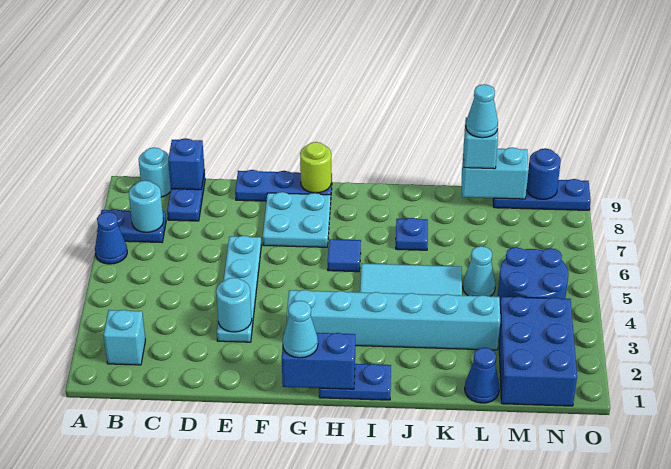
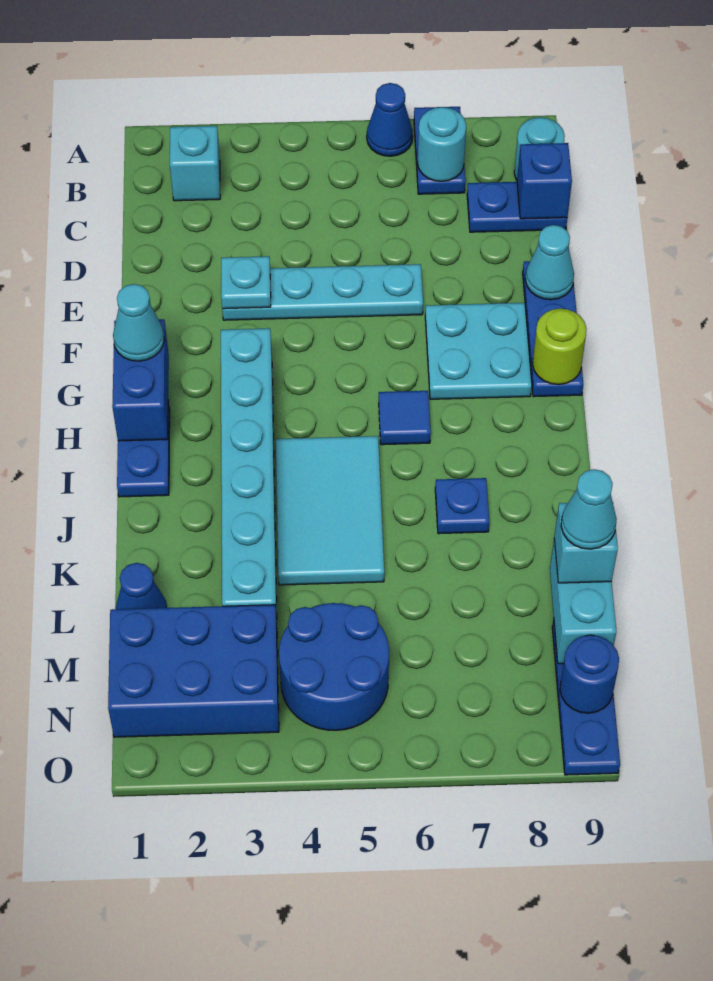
cyan 1x1 round brick [216,278,252,332] -> cyan 1x1 plate [221,256,271,309]
cyan 1x1 cone [463,246,496,296] -> cyan 1x1 cone moved to [525,225,574,300]

